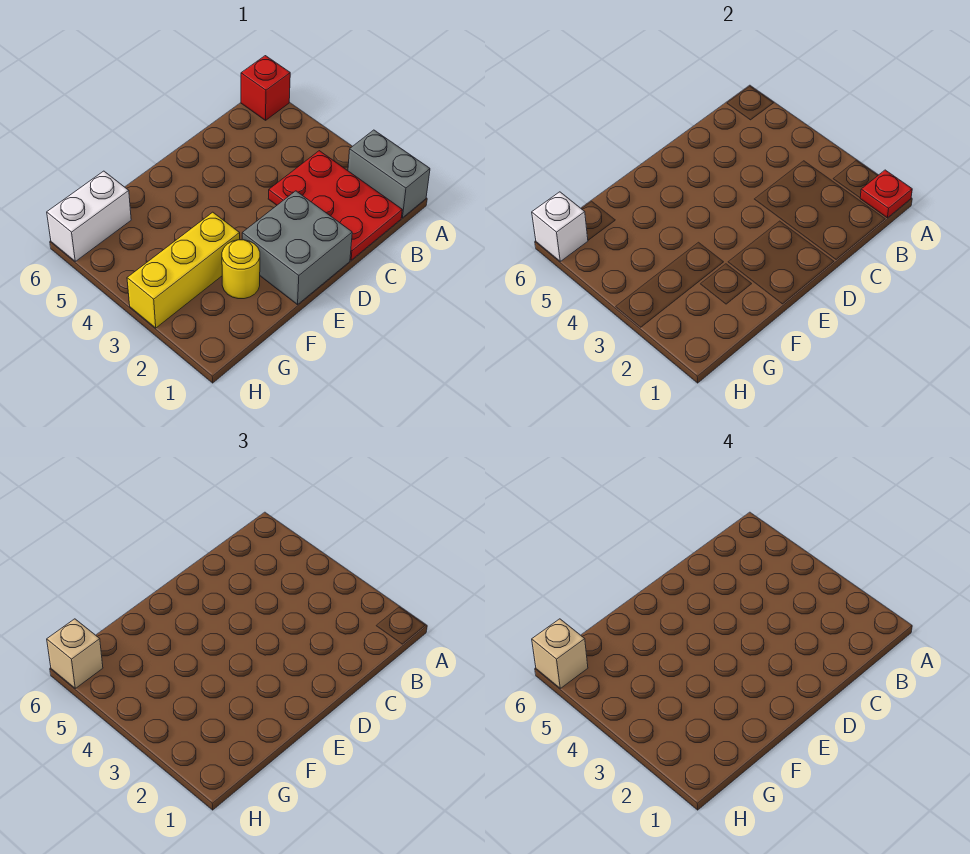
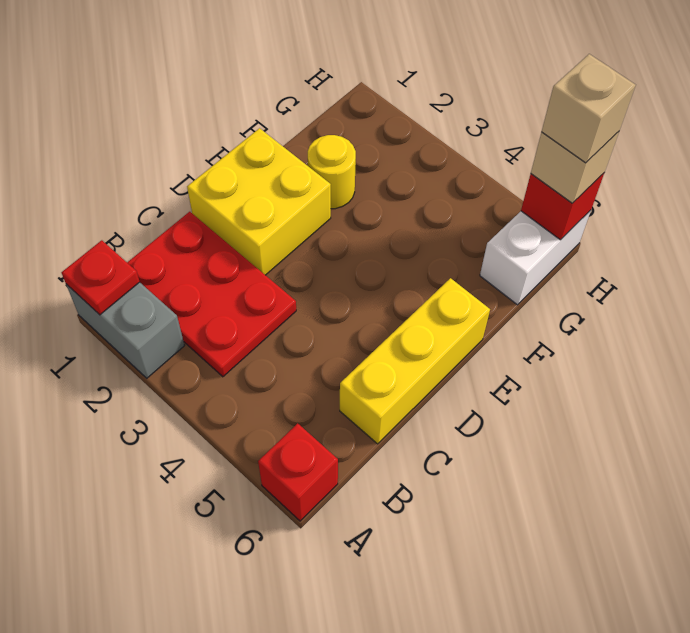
grey 2x2 brick [242,191,352,305] -> yellow 2x2 brick [187,128,331,275]
yellow 1x3 brick [127,212,240,328] -> yellow 1x3 brick moved to [340,278,490,444]
white 1x1 brick [532,192,588,261] -> red 1x1 brick [521,173,604,240]

